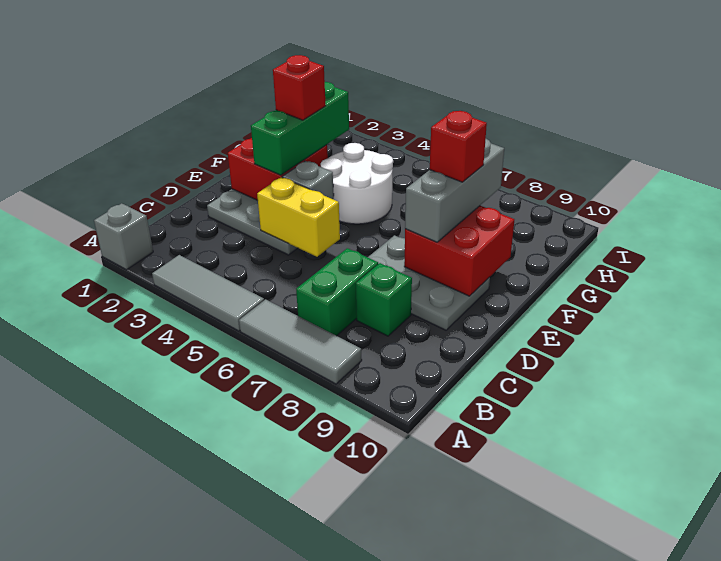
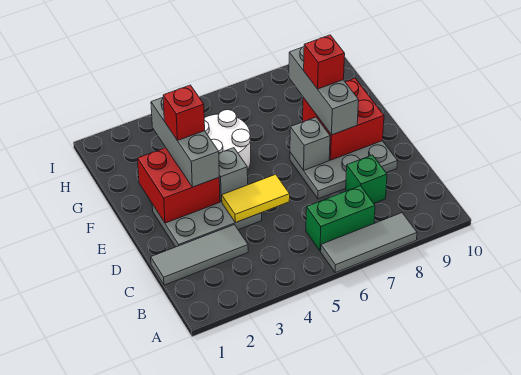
grey 1x1 brick [94,203,153,270] -> grey 1x1 brick moved to [290,117,330,170]
grey 1x3 tile [152,255,264,331] -> grey 1x3 tile moved to [151,225,248,285]
green 1x2 brick [296,248,378,336] -> green 1x2 brick turned to [306,186,375,251]
yellow 1x2 brick [257,177,340,257] -> yellow 1x2 tile [222,174,290,223]
green 1x3 brick [251,82,349,175] -> grey 1x3 brick [151,98,219,187]

